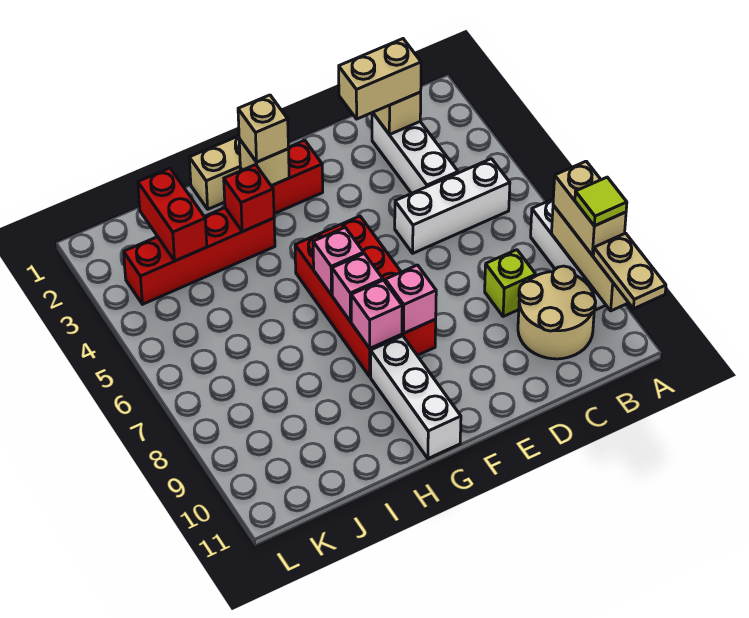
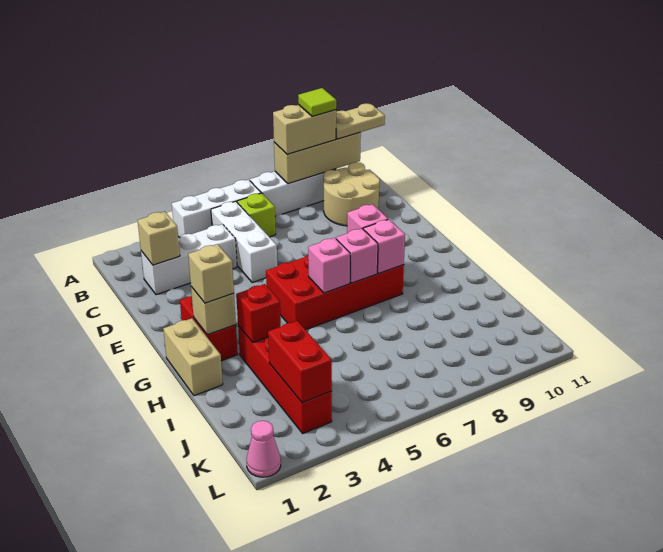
tan 1x2 brick [339,39,421,119] -> none
lime 1x1 brick [485,250,536,317] -> lime 1x1 brick moved to [237,193,276,237]
white 1x3 brick [371,336,461,459] -> white 1x3 brick moved to [172,180,261,238]
red 1x2 brick [138,168,207,261] -> red 1x2 brick turned to [268,321,332,403]
none -> pink 1x1 cone [247,421,281,477]

